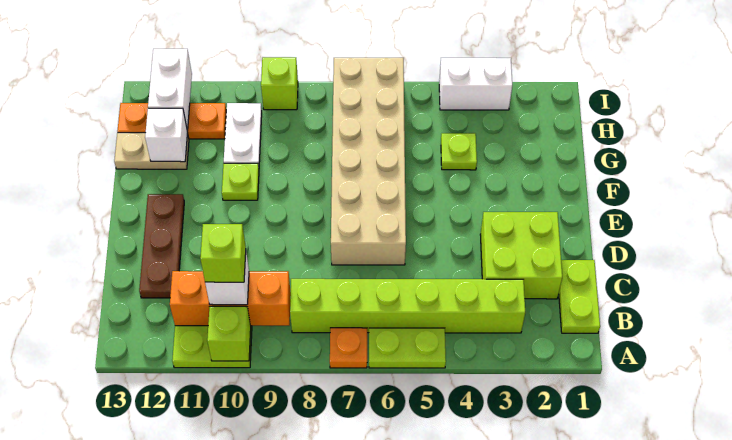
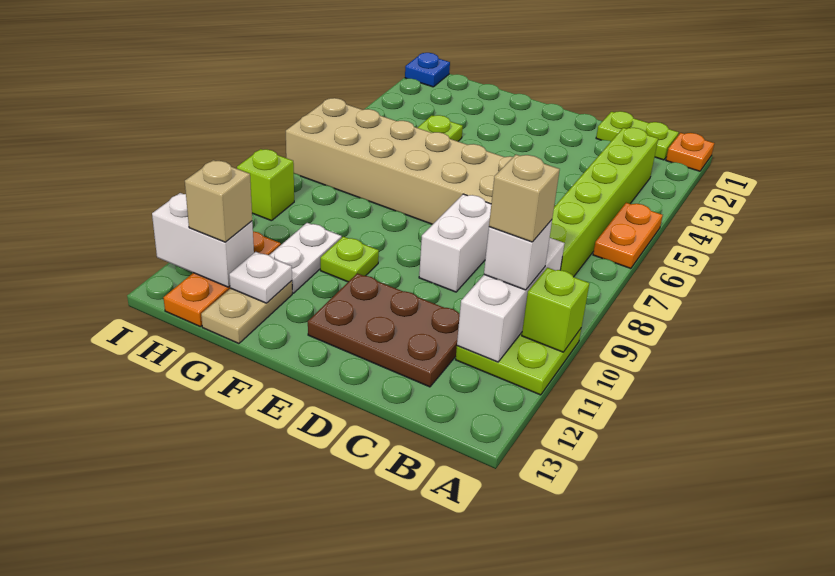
lime 1x2 plate [369,328,446,368] -> orange 1x2 plate [593,203,663,269]
orange 1x1 plate [330,328,367,368] -> orange 1x1 plate moved to [666,133,714,171]
orange 1x3 brick [170,271,291,326] -> white 1x3 brick [457,238,564,362]
lime 1x1 brick [200,224,246,282] -> tan 1x1 brick [489,155,560,242]
lime 2x2 brick [480,212,562,299] -> none
brown 1x3 plate [139,194,184,298] -> brown 2x3 plate [308,273,460,387]
white 1x2 plate [224,103,262,166] -> white 1x2 plate turned to [269,223,342,293]
white 1x1 brick [145,108,188,162] -> white 1x1 plate [229,252,292,303]
none -> tan 1x1 brick [185,160,252,242]
none -> blue 1x1 plate [405,53,450,87]
white 1x2 brick [439,58,512,110] -> white 1x2 brick moved to [419,194,491,292]

